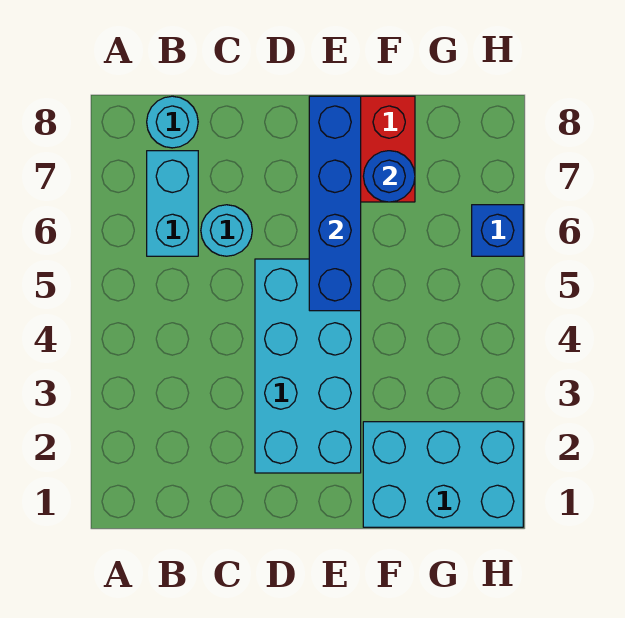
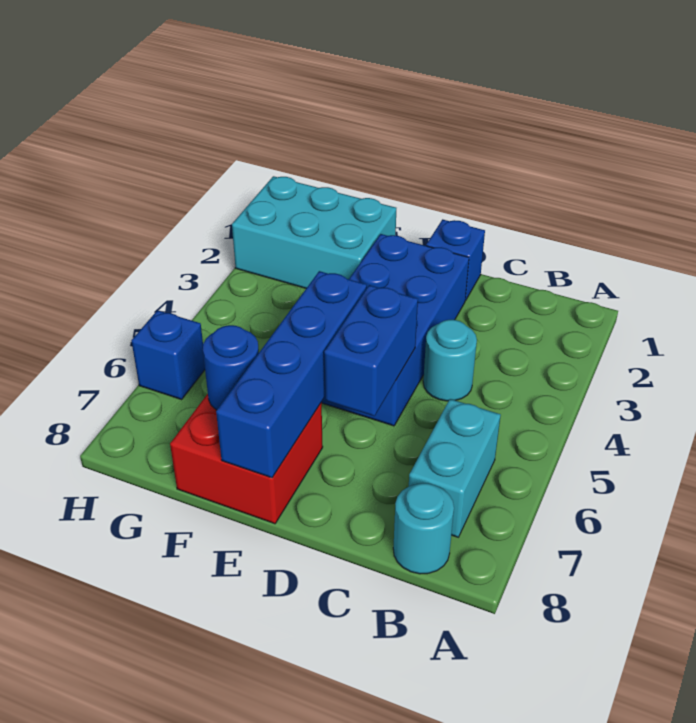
cyan 1x1 round brick [201,205,252,256] -> cyan 1x1 round brick moved to [423,320,477,401]
none -> blue 1x1 brick [426,219,485,300]
cyan 2x4 brick [255,259,361,473] -> blue 2x4 brick [321,234,469,426]
none -> blue 1x2 brick [324,285,418,416]

